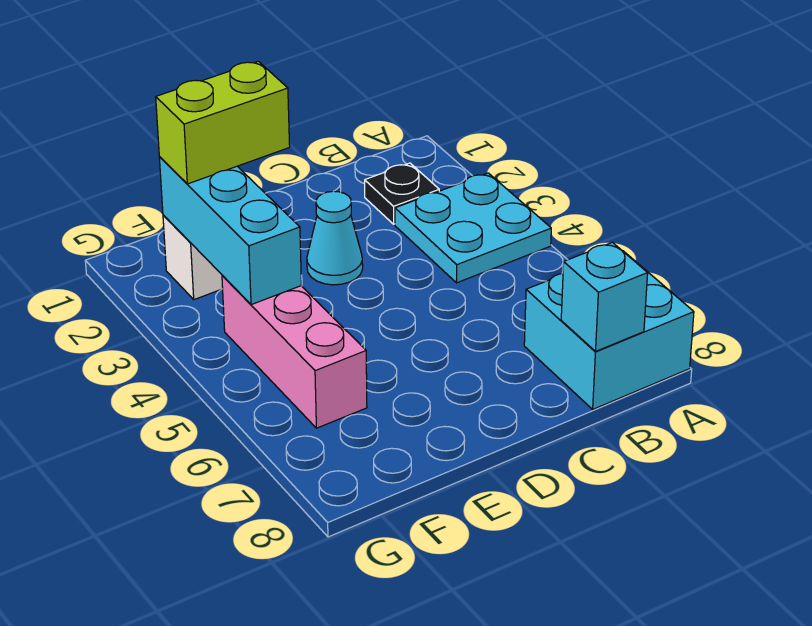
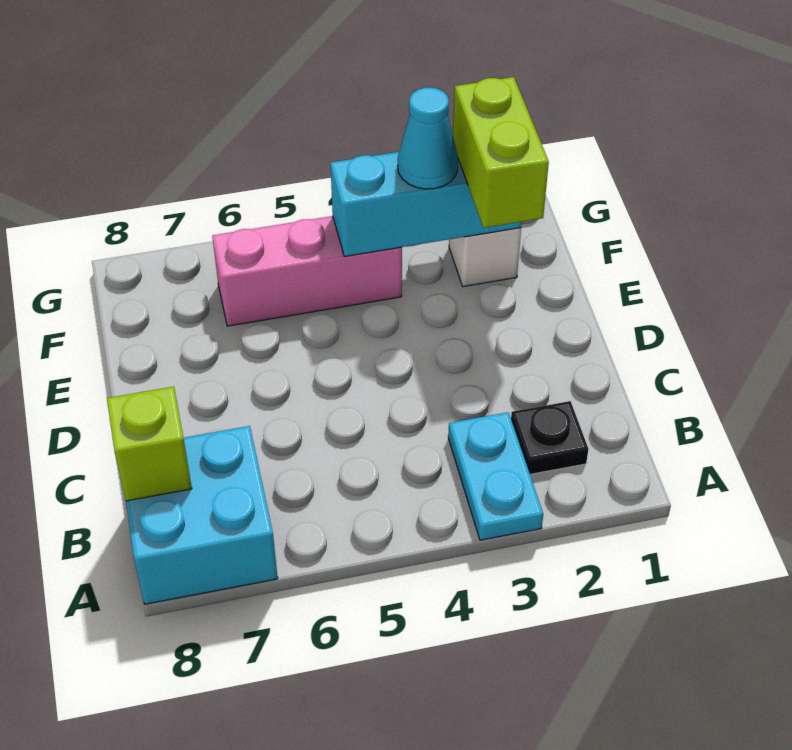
cyan 2x2 plate [395,173,551,283] -> cyan 1x2 plate [448,412,543,540]
cyan 1x1 brick [561,242,648,351] -> lime 1x1 brick [107,387,192,501]
cyan 1x1 cone [307,191,363,285] -> cyan 1x1 cone moved to [398,88,458,189]

